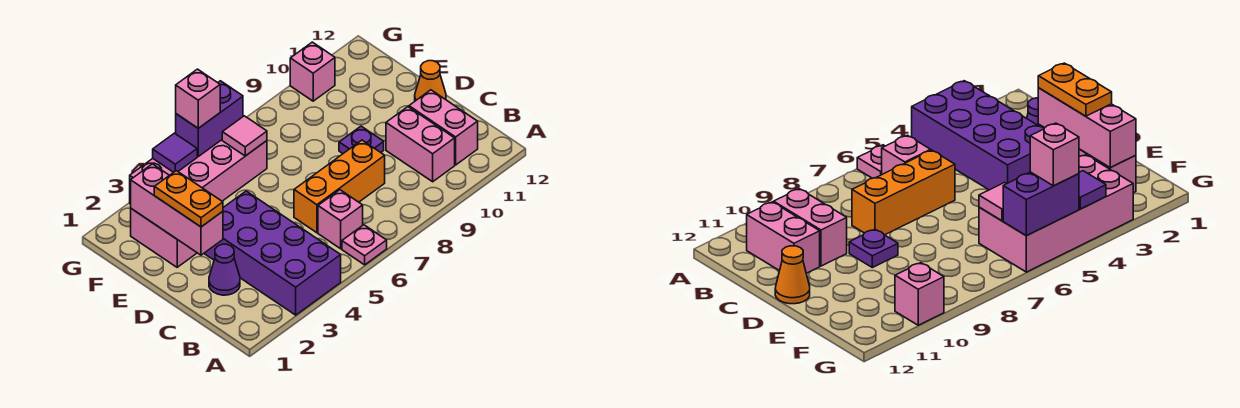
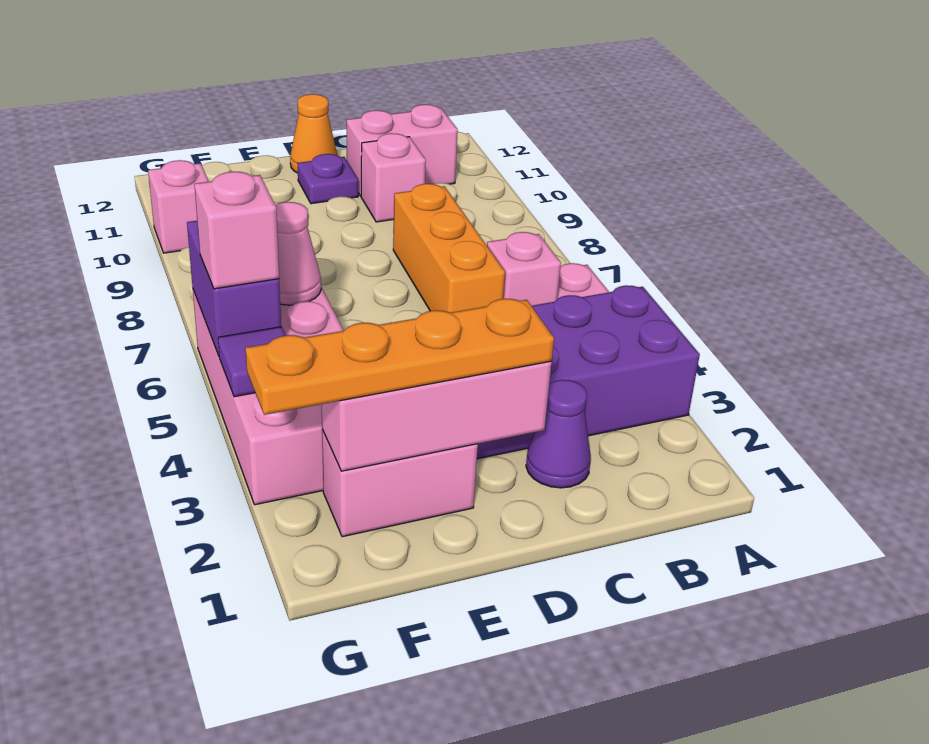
pink 1x2 brick [386,107,455,182] -> pink 1x1 brick [361,133,426,222]
orange 1x2 plate [154,171,223,227] -> orange 1x4 plate [245,299,554,415]
purple 1x1 plate [339,126,384,153] -> purple 1x1 plate moved to [297,154,358,204]
pink 1x1 tile [222,116,267,156] -> pink 1x1 cone [276,202,321,305]

